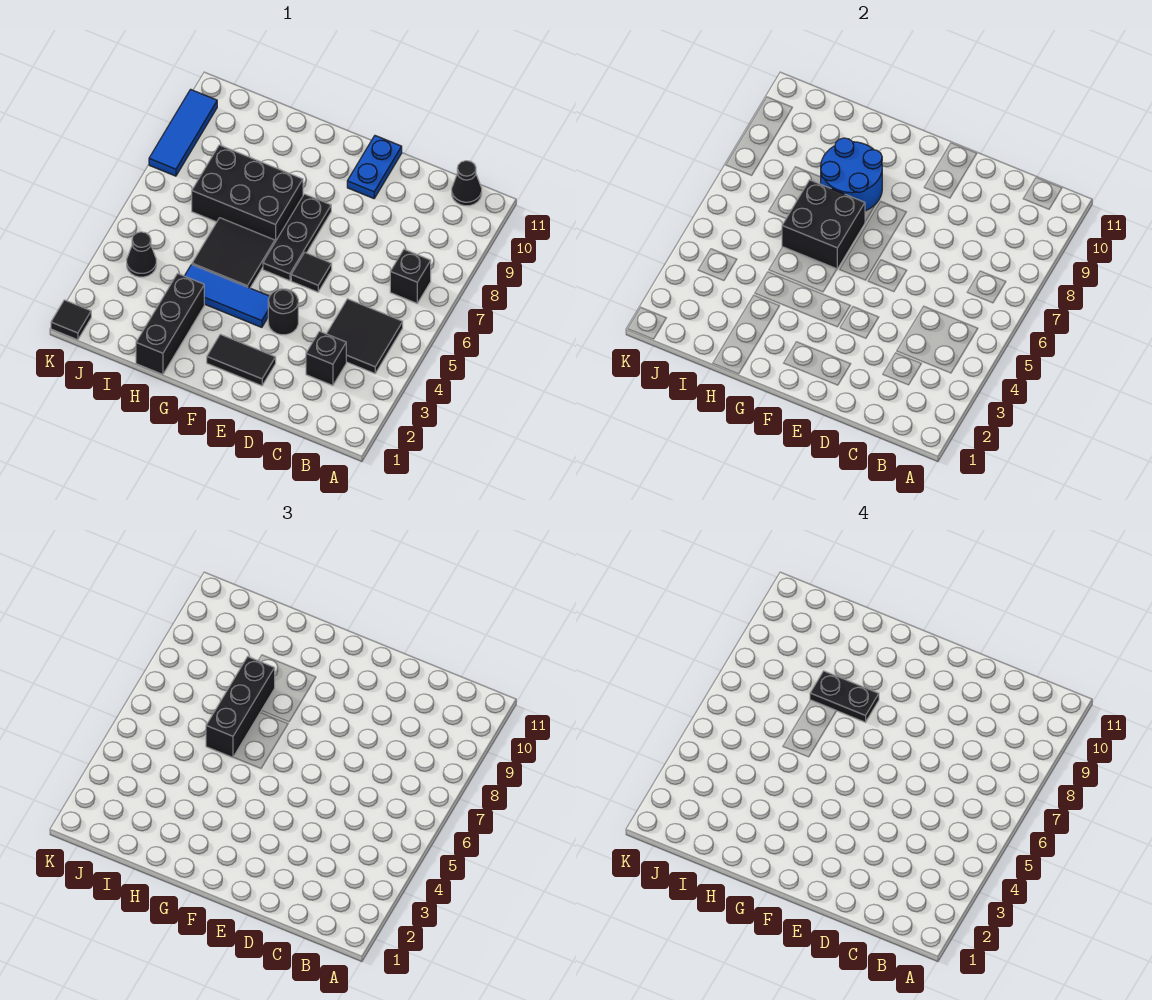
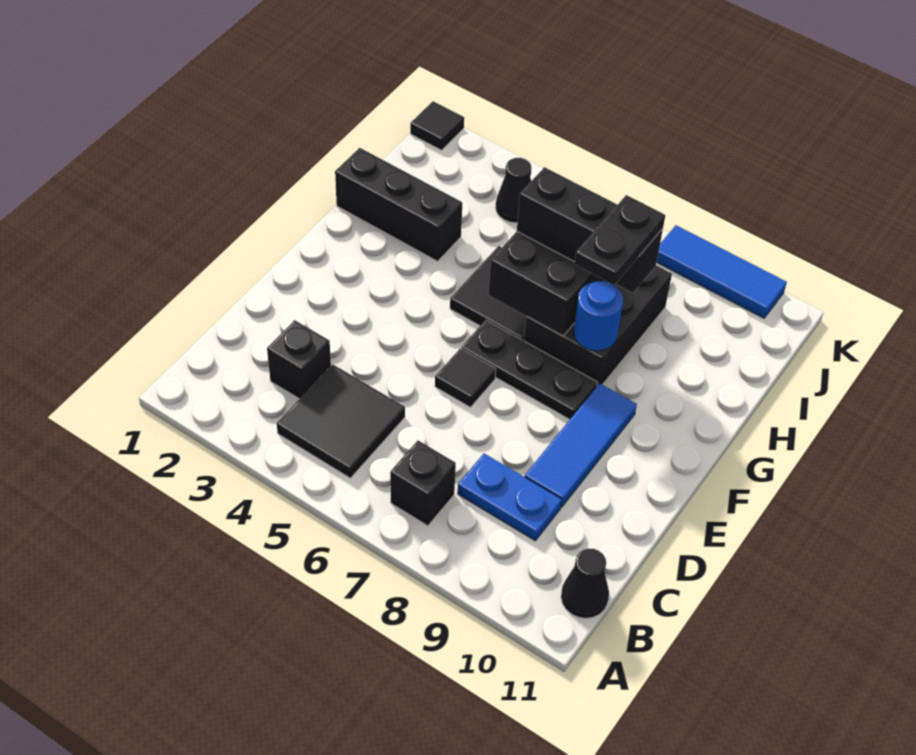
black 1x2 tile [207,334,276,386] -> none
black 1x1 round brick [268,289,298,335] -> none
blue 1x2 plate [347,136,402,199] -> blue 1x2 plate moved to [458,454,562,541]
blue 1x3 tile [185,264,270,327] -> blue 1x3 tile moved to [525,383,637,507]
blue 2x2 round brick [821,138,882,211] -> blue 1x1 round brick [573,281,623,351]

